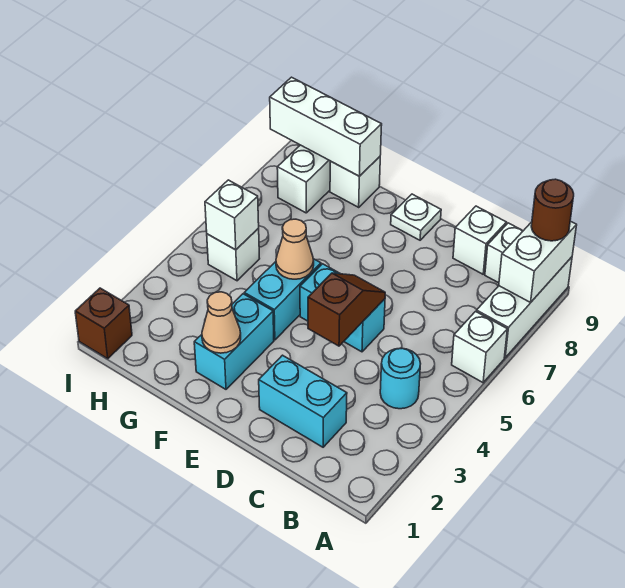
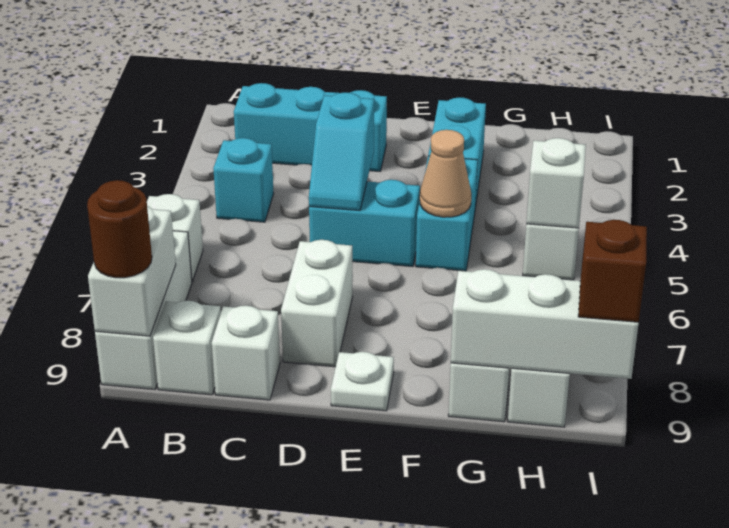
cyan 1x1 round brick [380,348,421,409] -> cyan 1x1 brick [213,138,274,222]
cyan 1x2 brick [259,355,347,447] -> cyan 1x3 brick [234,83,387,171]
brown 1x2 slope [308,273,385,346] -> cyan 1x2 slope [309,92,374,211]
none -> white 1x2 brick [281,240,353,367]
tan 1x1 cone [202,292,241,353] -> none
brown 1x1 brick [75,288,132,359] -> brown 1x1 brick moved to [578,220,647,322]

